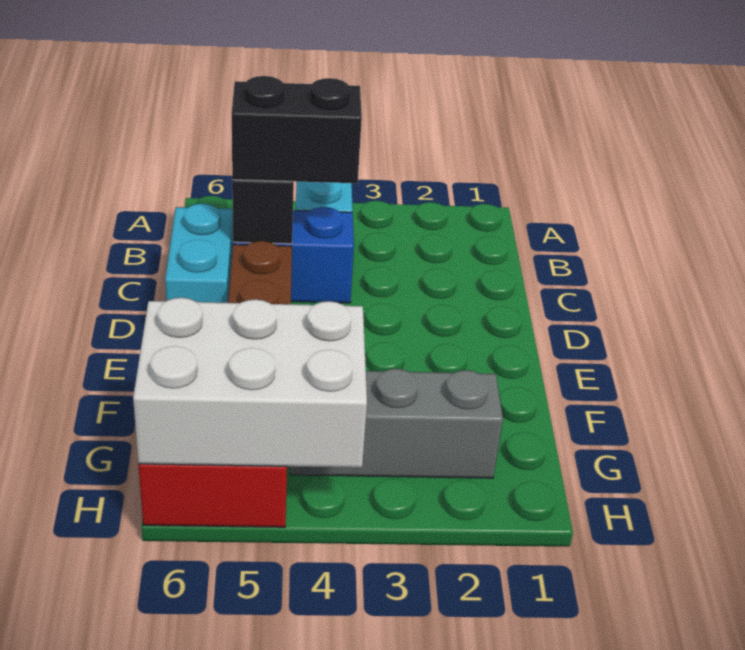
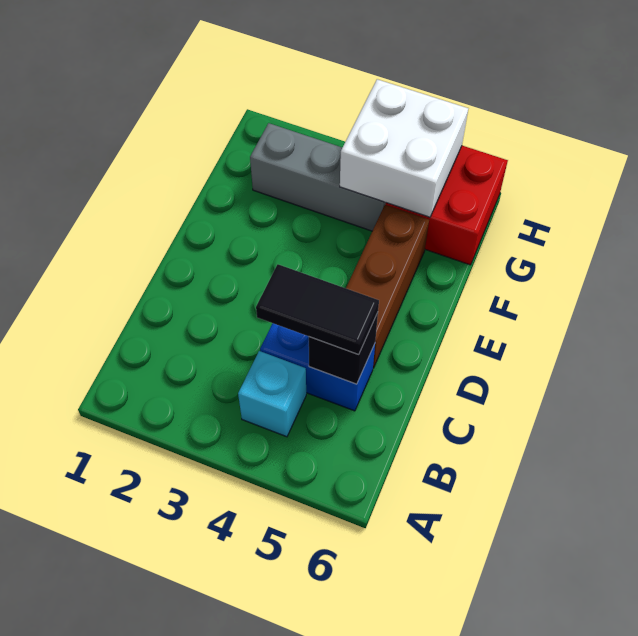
black 1x2 brick [232,76,362,183] -> black 1x2 tile [256,264,379,355]
cyan 1x2 brick [165,204,233,303] -> none
white 2x3 brick [133,298,367,468] -> white 2x2 brick [340,79,468,217]

